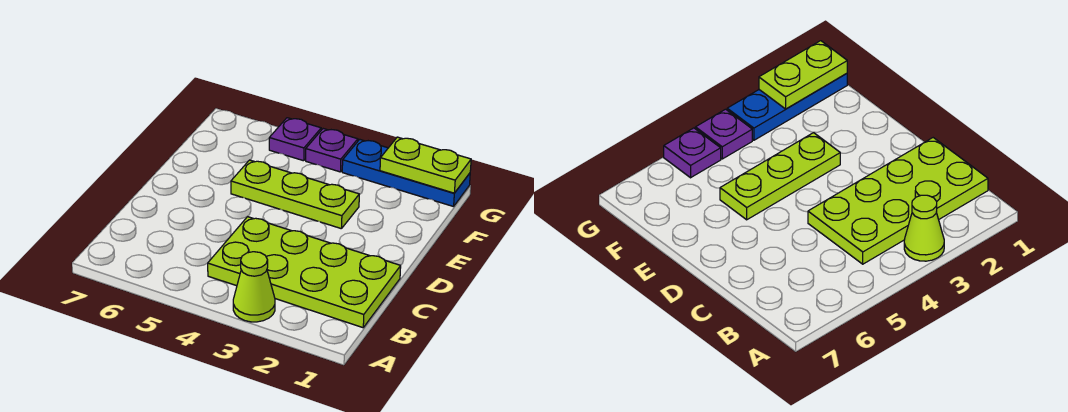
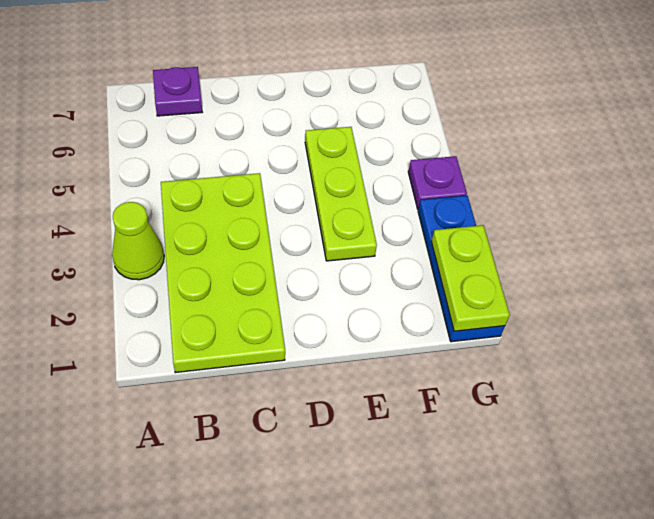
purple 1x1 plate [269,118,321,161] -> purple 1x1 plate moved to [153,67,202,116]

